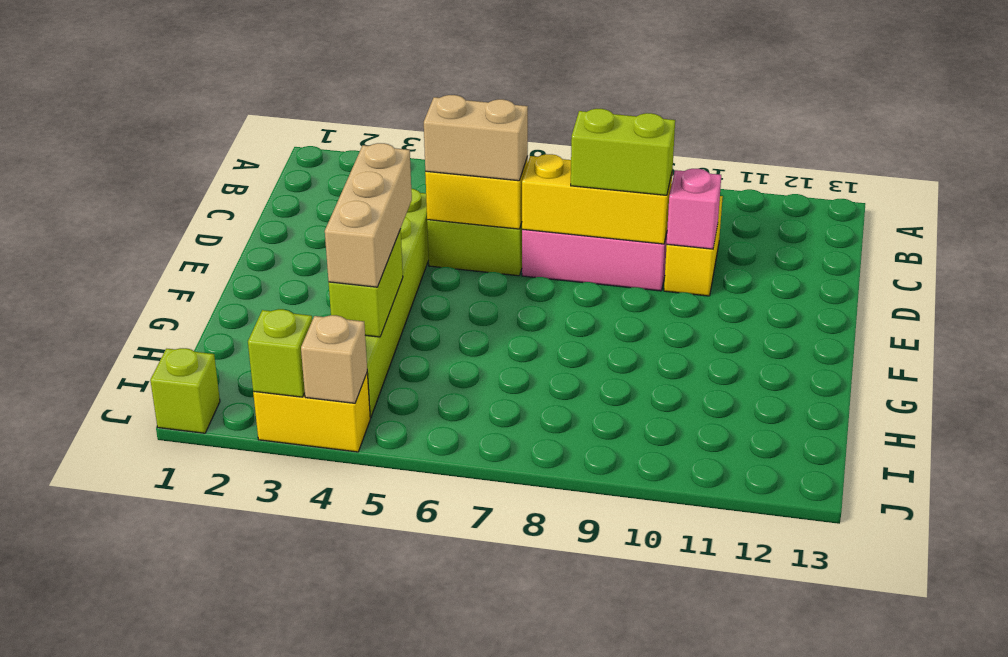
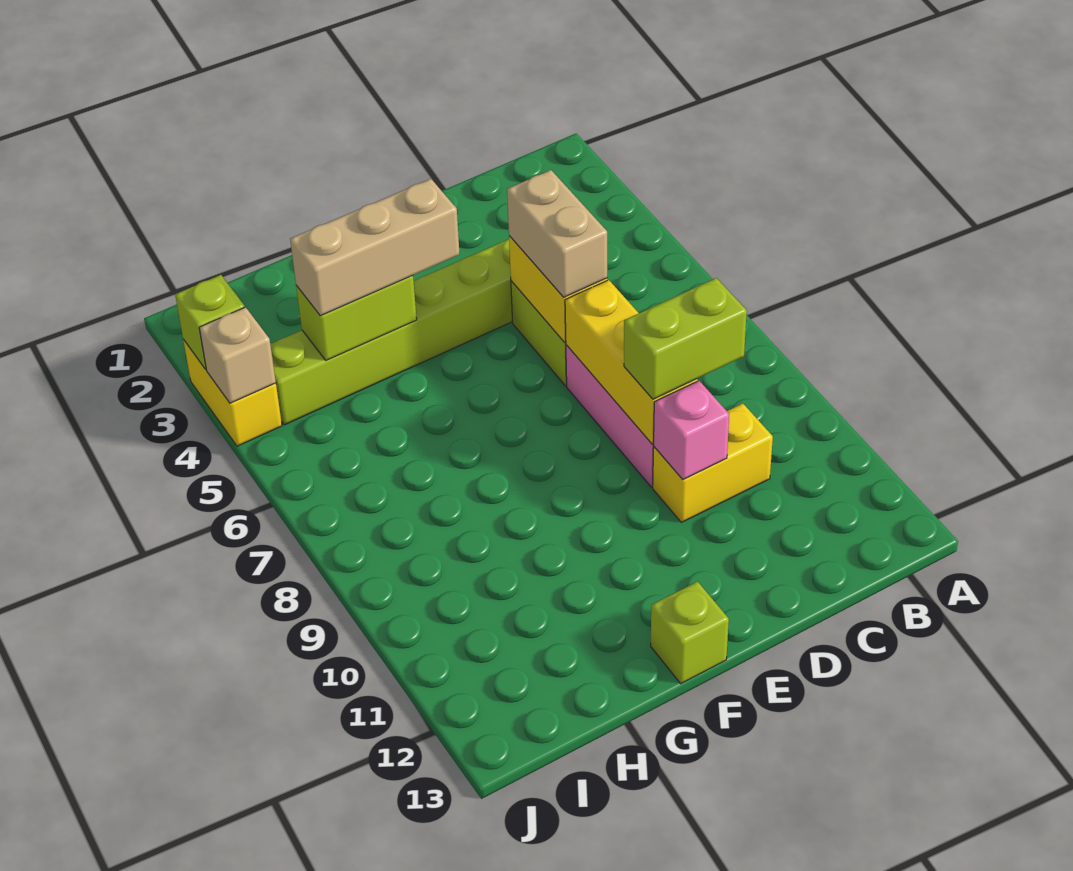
lime 1x2 brick [571,109,675,195] -> lime 1x2 brick turned to [624,278,747,399]
lime 1x1 brick [150,348,220,433] -> lime 1x1 brick moved to [651,582,729,684]

